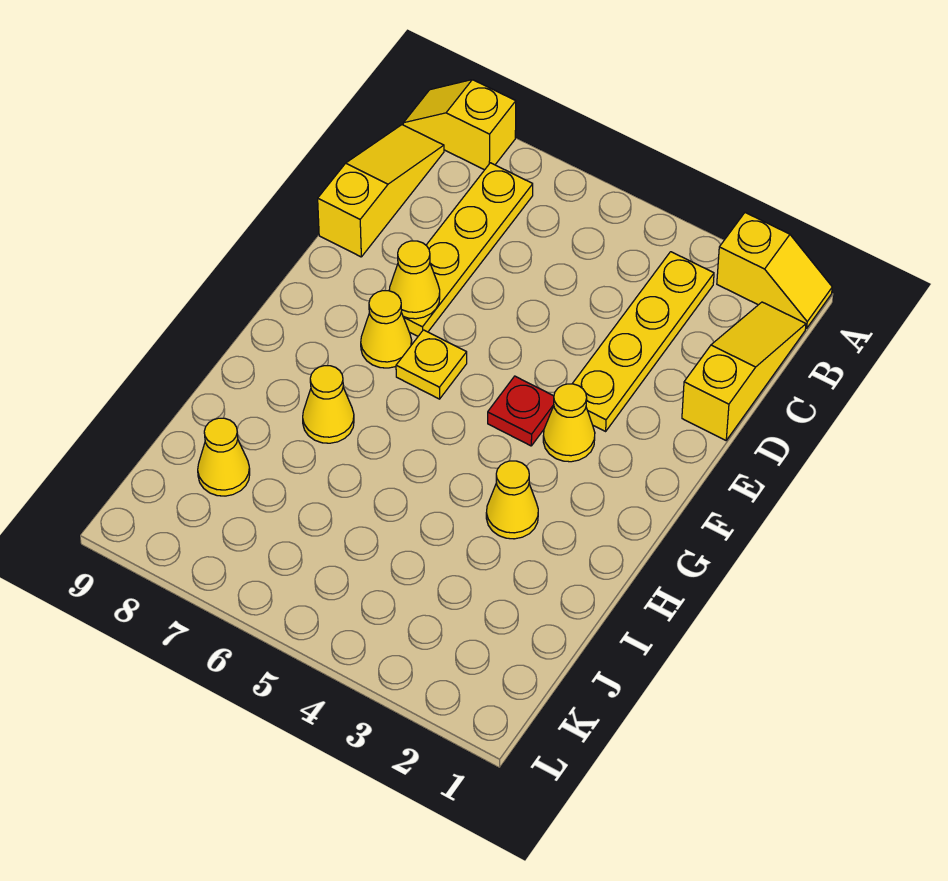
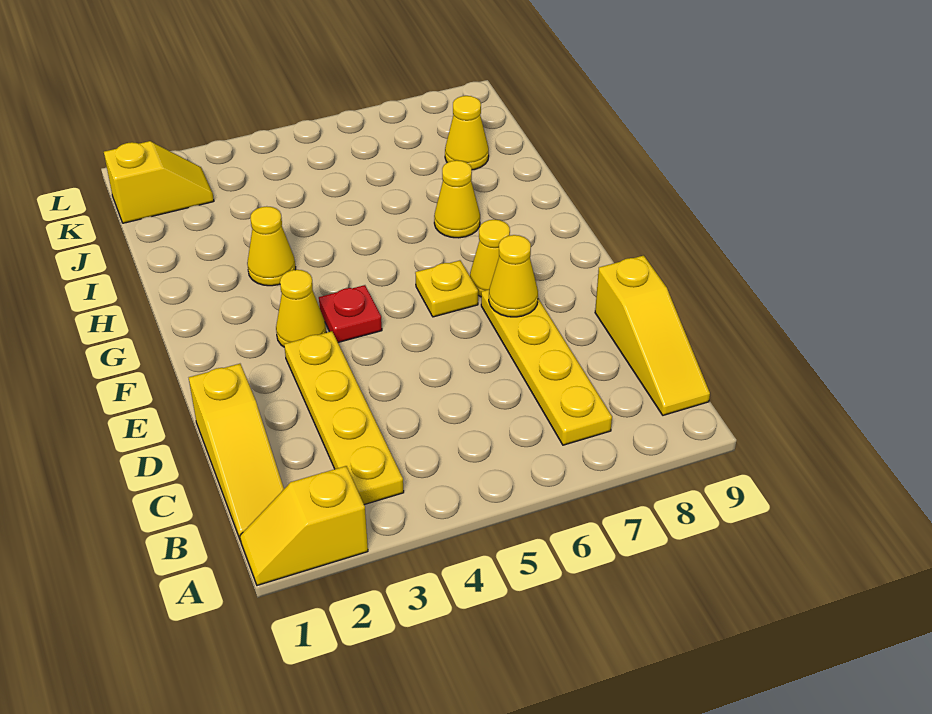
yellow 1x2 slope [403,80,516,170] -> yellow 1x2 slope moved to [104,141,214,223]

